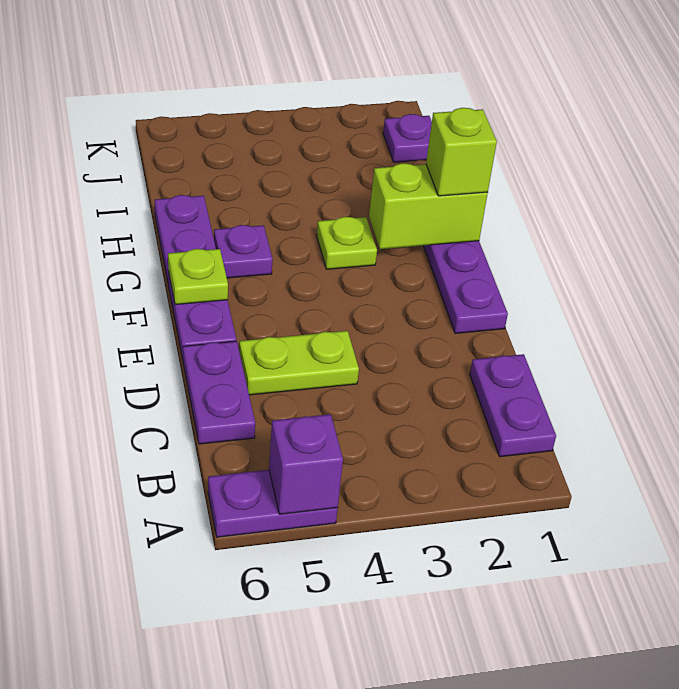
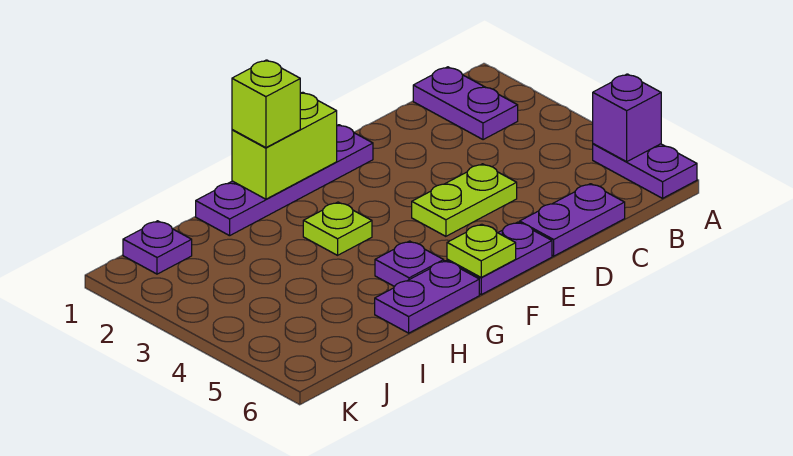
purple 1x2 plate [470,354,556,457] -> purple 1x2 plate turned to [413,67,518,140]
lime 1x2 plate [239,331,359,395] -> lime 1x2 plate turned to [412,164,517,236]
lime 1x2 brick [369,163,488,249] -> lime 1x2 brick turned to [232,92,337,199]

